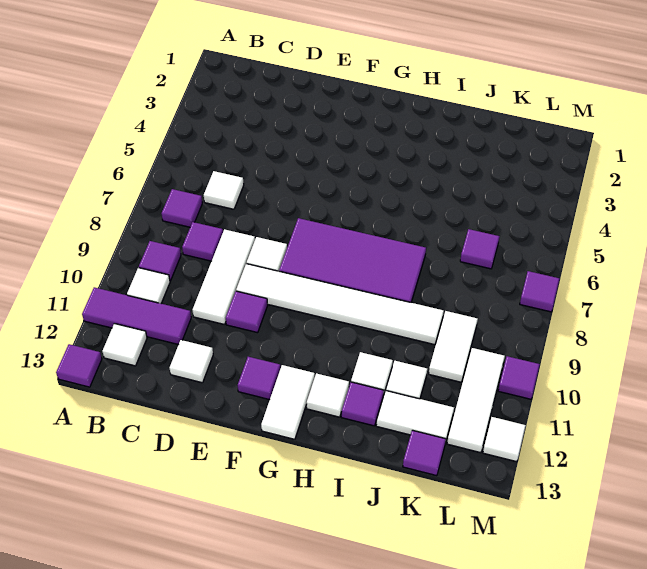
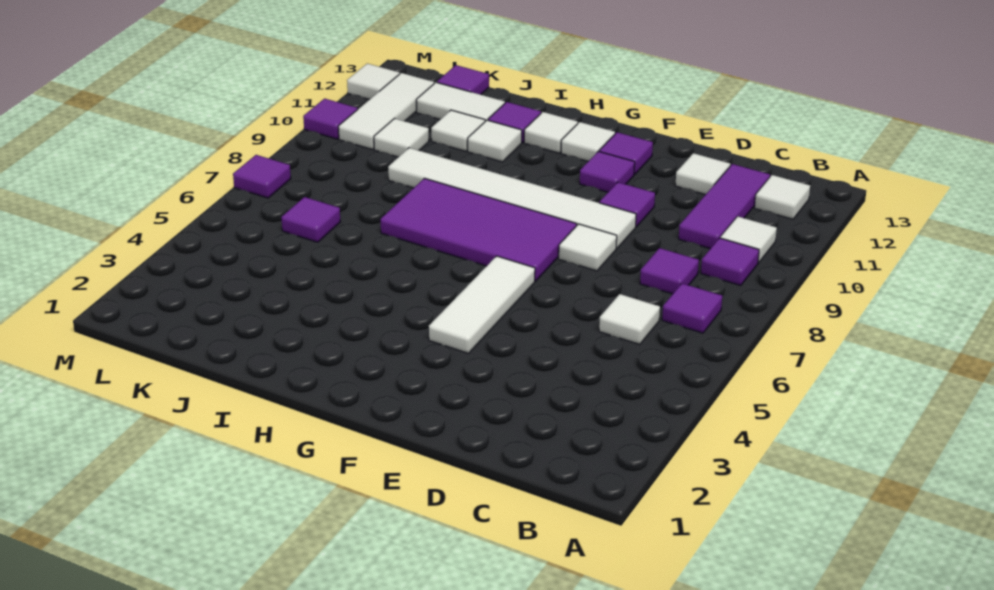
purple 1x3 tile [82,287,191,345] -> purple 1x3 tile turned to [679,164,770,249]
purple 1x1 tile [56,344,102,387] -> purple 1x1 tile moved to [580,151,635,192]
white 1x3 tile [193,229,255,324] -> white 1x3 tile moved to [429,256,535,353]
white 1x2 tile [261,365,315,439] -> white 1x1 tile [561,122,615,161]
white 1x2 tile [429,311,478,382] -> white 1x1 tile [374,118,429,157]

